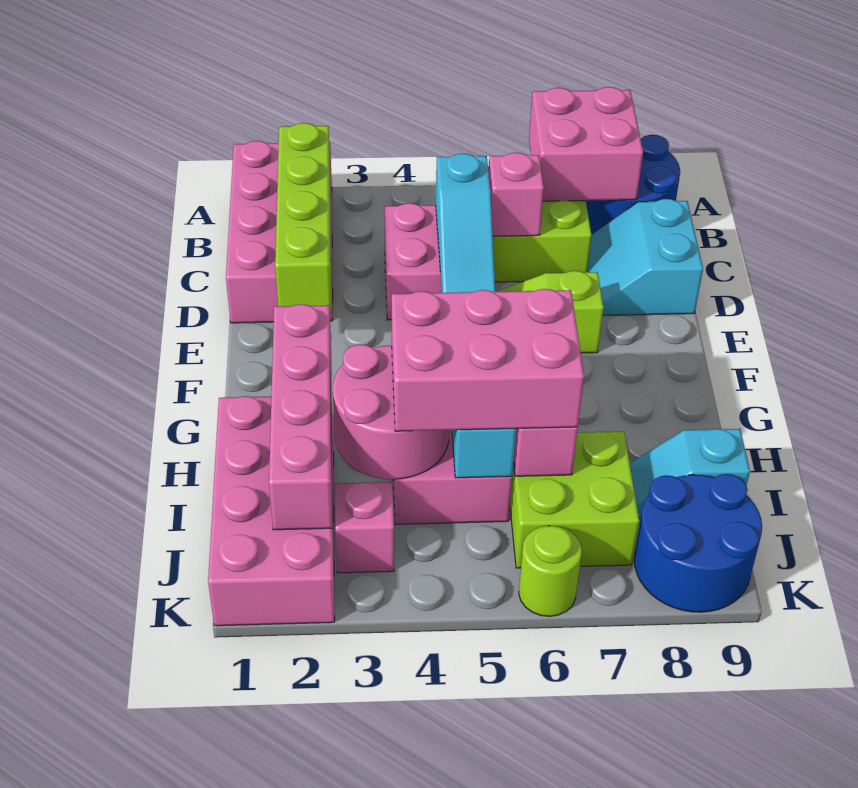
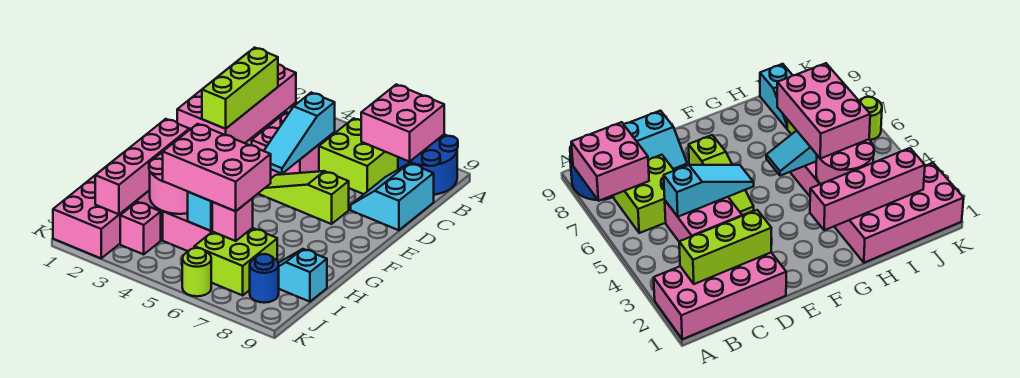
lime 1x4 brick [275,123,331,312] -> lime 1x3 brick [202,48,278,129]
pink 1x1 brick [489,153,544,236] -> none
blue 2x2 round brick [634,474,762,612] -> blue 1x1 round brick [250,254,279,303]

